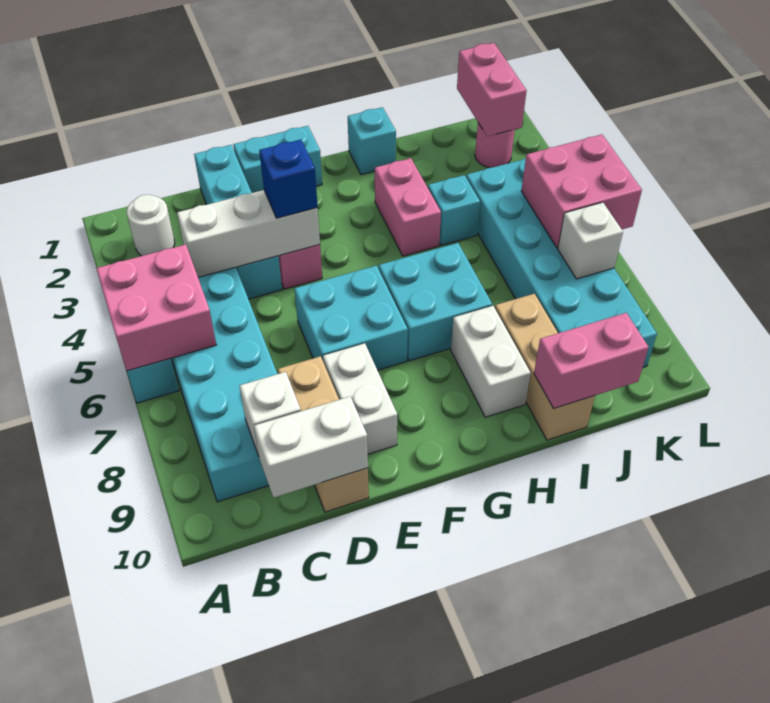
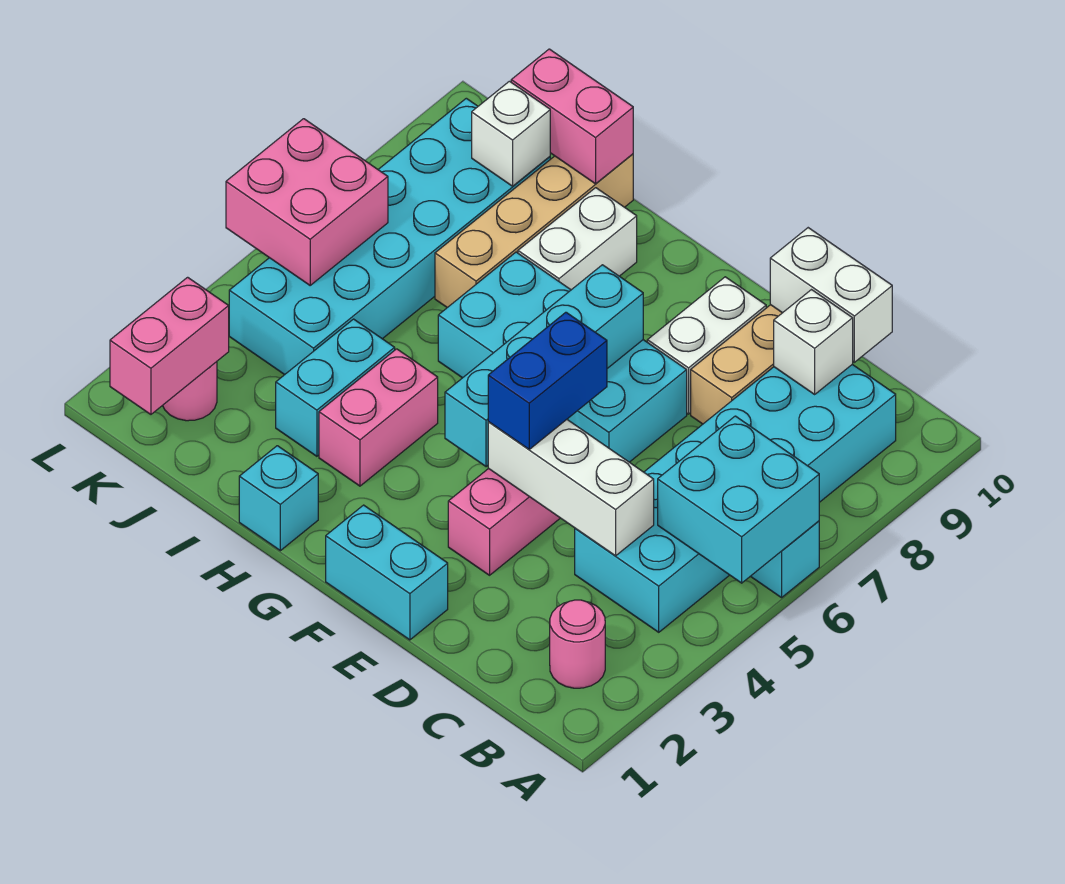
pink 2x2 brick [96,244,216,371] -> cyan 2x2 brick [658,416,819,583]
white 1x1 round brick [127,195,175,256] -> pink 1x1 round brick [550,600,605,688]
cyan 1x4 brick [194,145,282,299] -> cyan 1x4 brick moved to [445,265,643,467]
blue 1x1 brick [259,140,318,218] -> blue 1x2 brick [488,312,607,449]
cyan 1x1 brick [428,175,480,246] -> cyan 1x2 brick [276,319,395,456]
tan 1x3 brick [495,294,595,440] -> tan 1x4 brick [435,154,633,308]
white 1x1 brick [558,202,623,279] -> white 1x1 brick moved to [472,81,550,186]

